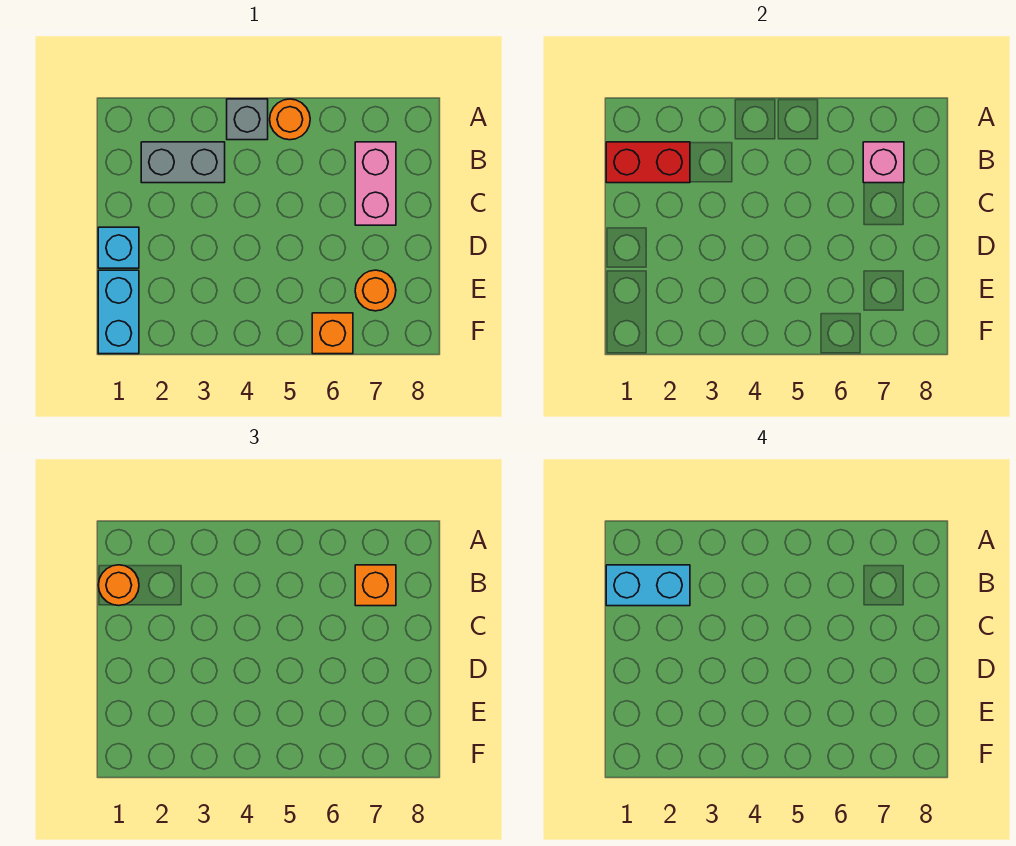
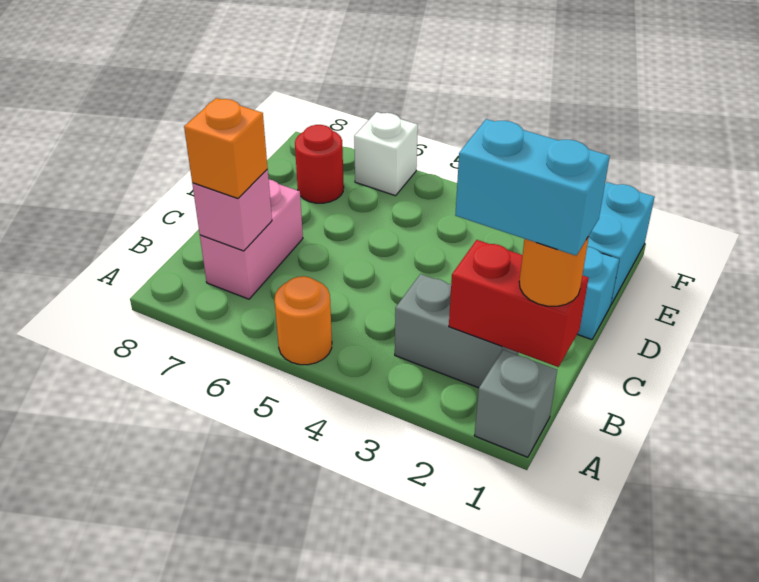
grey 1x1 brick [227,99,268,140] -> grey 1x1 brick moved to [474,350,557,457]
orange 1x1 round brick [355,270,396,311] -> red 1x1 round brick [295,125,344,203]
orange 1x1 brick [312,313,353,354] -> white 1x1 brick [354,112,418,196]

